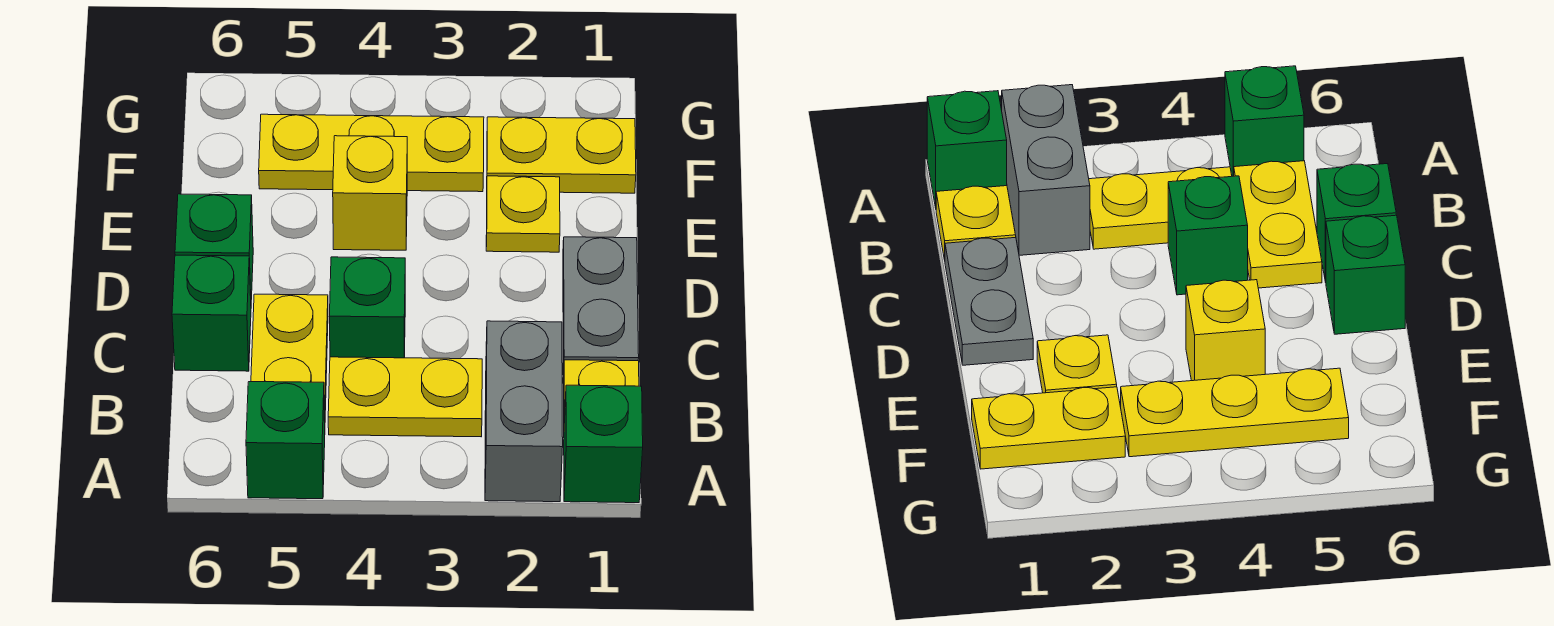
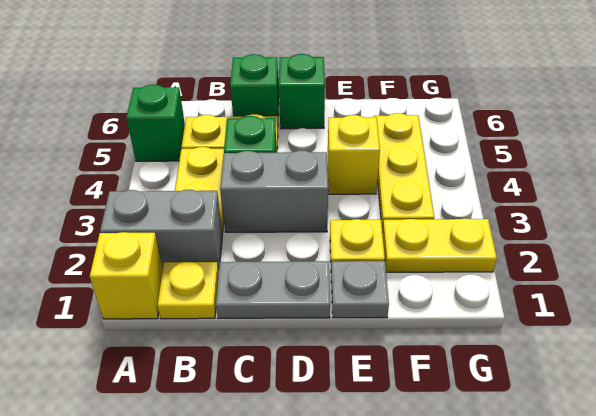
green 1x1 brick [564,385,643,503] -> yellow 1x1 brick [90,232,163,319]
none -> grey 1x2 brick [220,151,328,232]
none -> grey 1x1 plate [331,261,389,318]
yellow 1x2 plate [487,117,636,193] -> yellow 1x2 plate turned to [382,219,497,272]

